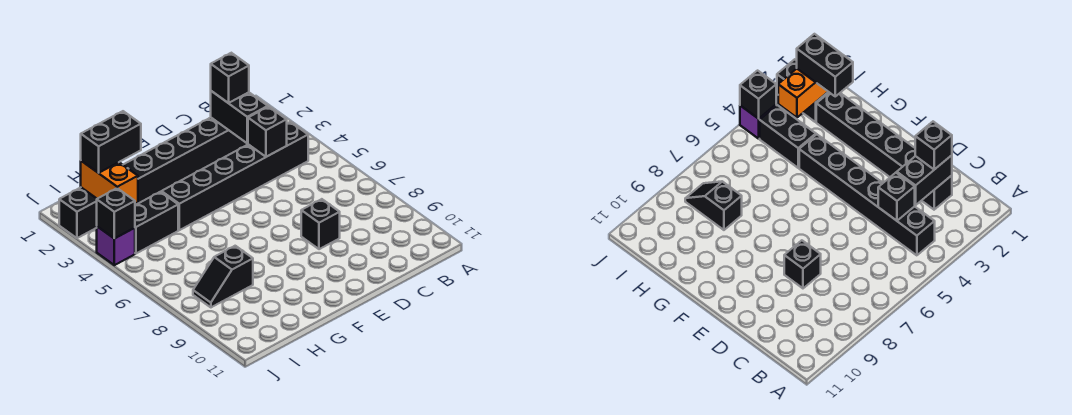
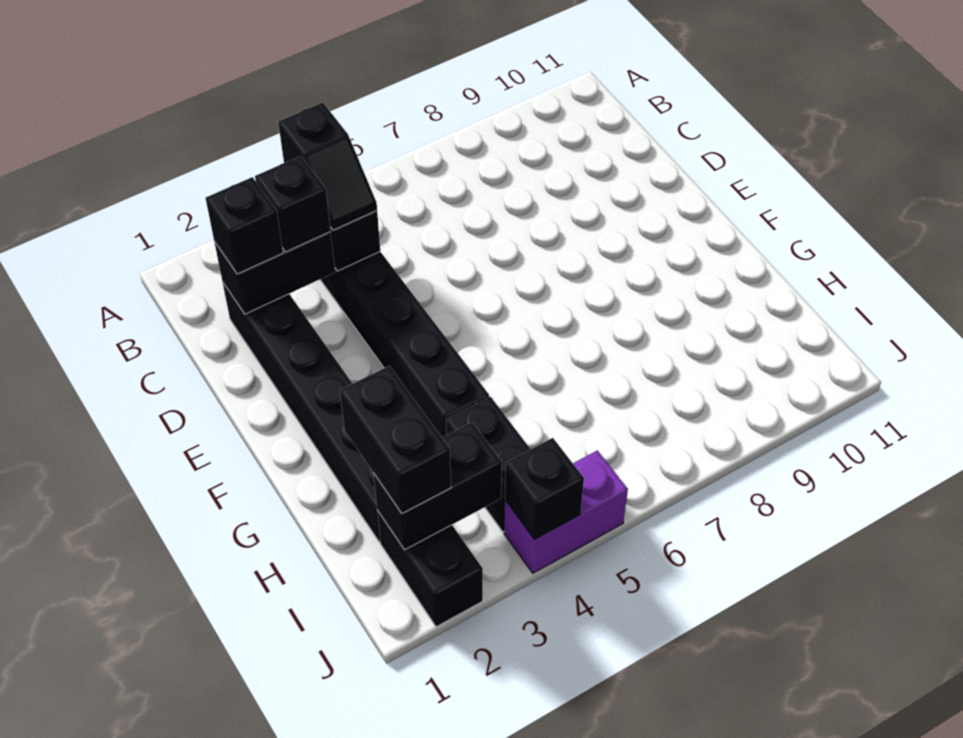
black 1x1 brick [301,199,340,249] -> black 1x1 brick moved to [255,156,331,252]
black 1x2 slope [193,246,253,307] -> black 1x2 slope moved to [278,102,377,230]
orange 1x2 brick [81,161,138,204] -> black 1x2 brick [373,422,502,550]
purple 1x1 brick [97,226,135,265] -> purple 1x2 brick [504,450,628,573]

